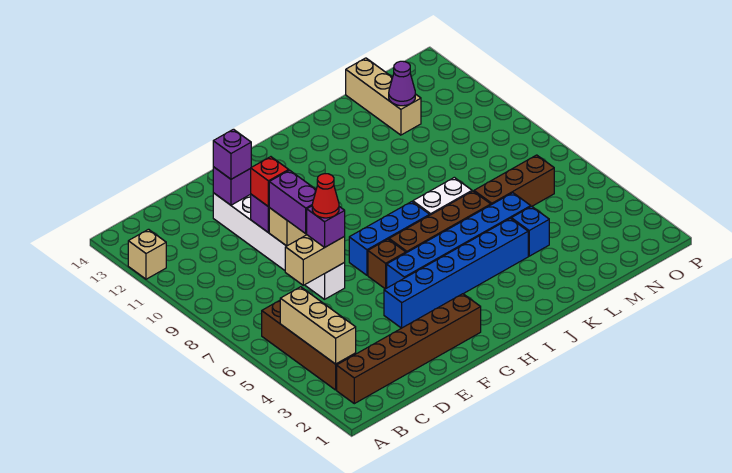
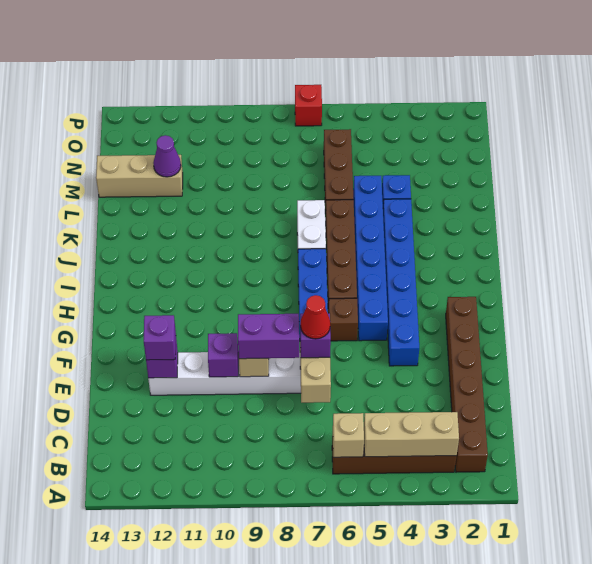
tan 1x1 brick [128,229,166,279] -> tan 1x1 brick moved to [333,413,364,457]
red 1x1 brick [250,157,289,207] -> red 1x1 brick moved to [295,85,322,126]

